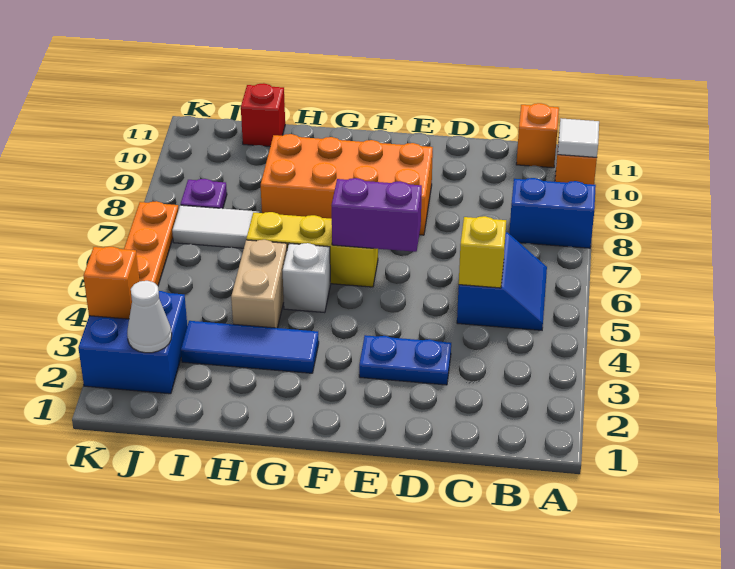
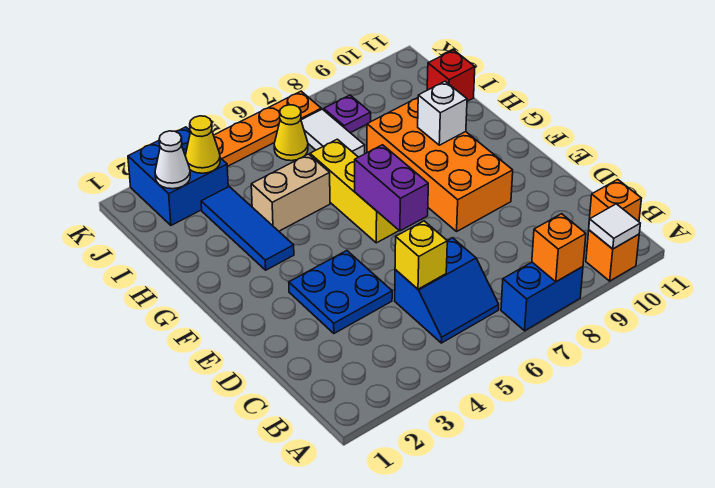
blue 1x2 brick [509,178,596,248] -> blue 1x2 brick turned to [501,262,583,331]
blue 1x2 plate [359,335,451,385] -> blue 2x2 plate [289,251,392,333]
white 1x1 brick [283,243,331,313] -> white 1x1 brick moved to [418,81,467,145]
none -> yellow 1x1 cone [185,116,220,173]
none -> yellow 1x1 cone [274,105,308,161]
orange 1x1 brick [84,247,140,319] -> orange 1x1 brick moved to [532,214,586,282]

